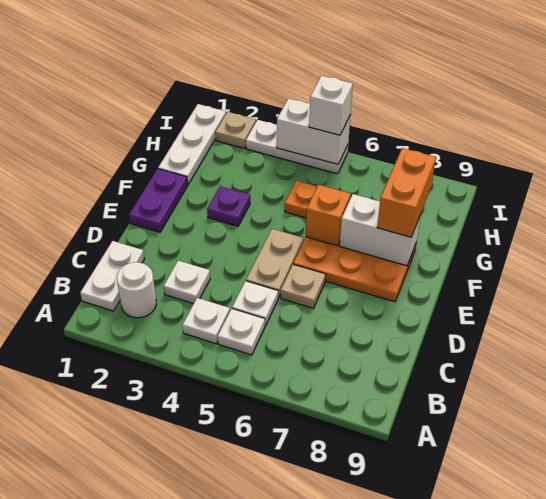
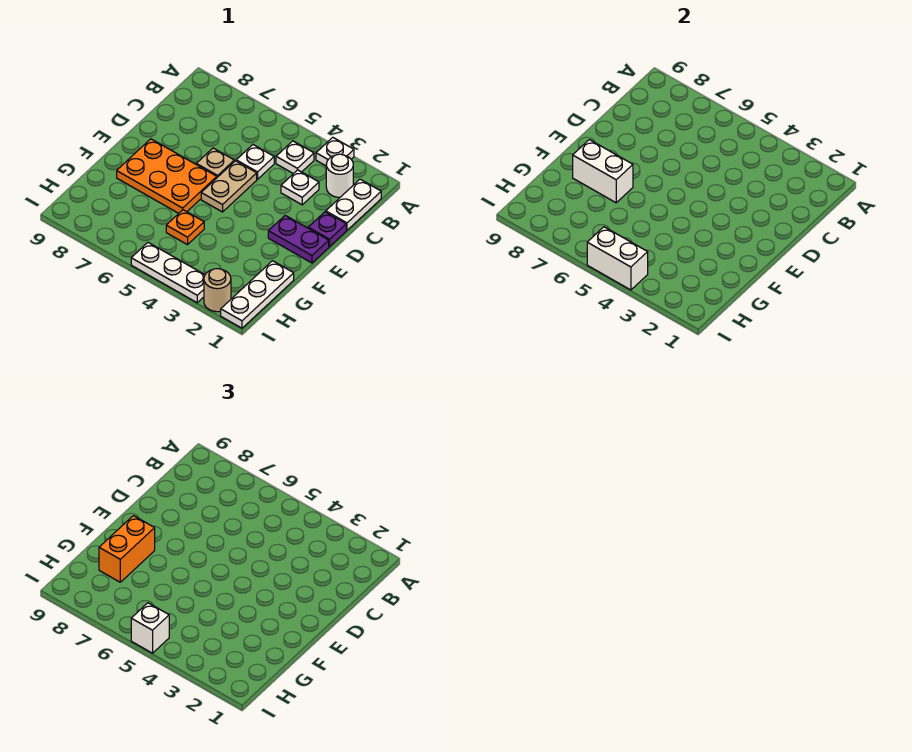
white 1x1 plate [218,309,265,355] -> white 1x1 plate moved to [316,137,354,166]
purple 1x2 plate [129,169,188,232] -> purple 1x2 plate turned to [268,215,329,263]
purple 1x1 plate [207,186,250,226] -> purple 1x1 plate moved to [308,212,346,247]
orange 1x1 brick [306,185,351,246] -> none
tan 1x1 plate [215,112,256,149] -> tan 1x1 round brick [204,269,231,312]

